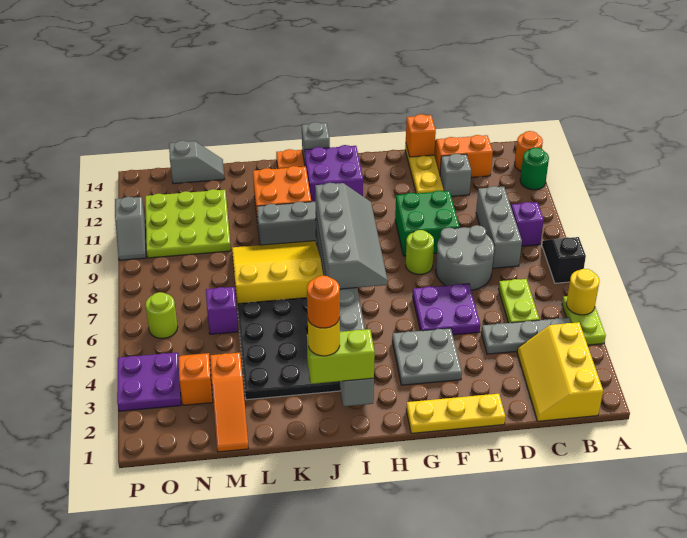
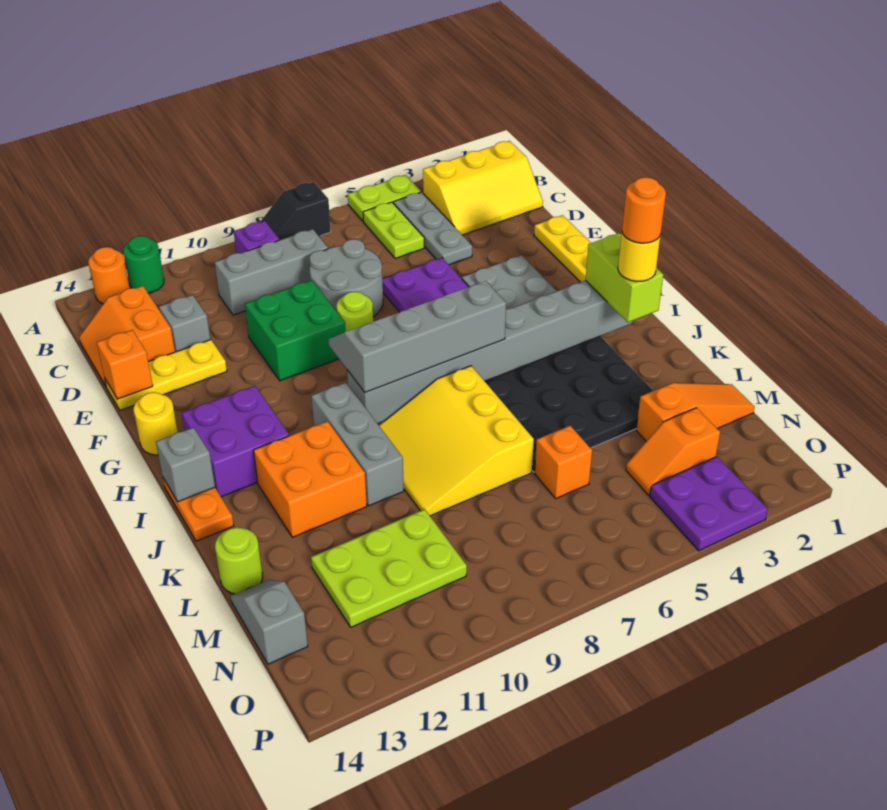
yellow 1x1 round brick [566,269,599,315] -> yellow 1x1 round brick moved to [133,392,178,455]
lime 1x2 plate [498,279,539,323] -> lime 1x2 plate turned to [363,202,424,258]
purple 1x1 brick [206,287,238,334] -> orange 1x1 brick [534,426,592,498]
lime 3x3 plate [145,189,231,258] -> lime 2x3 plate [311,509,467,627]
lime 1x1 round brick [145,292,178,339] -> lime 1x1 round brick moved to [215,527,262,594]
grey 1x2 slope [115,197,146,260] -> none

